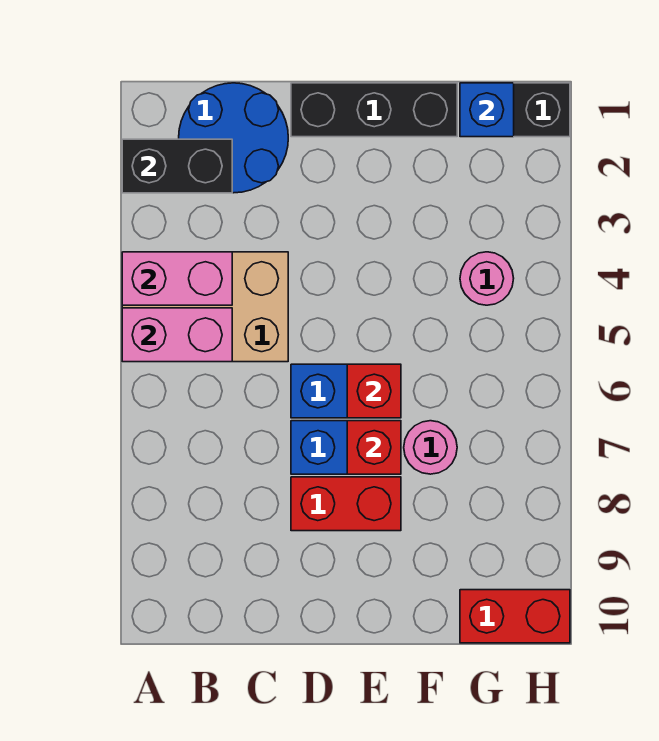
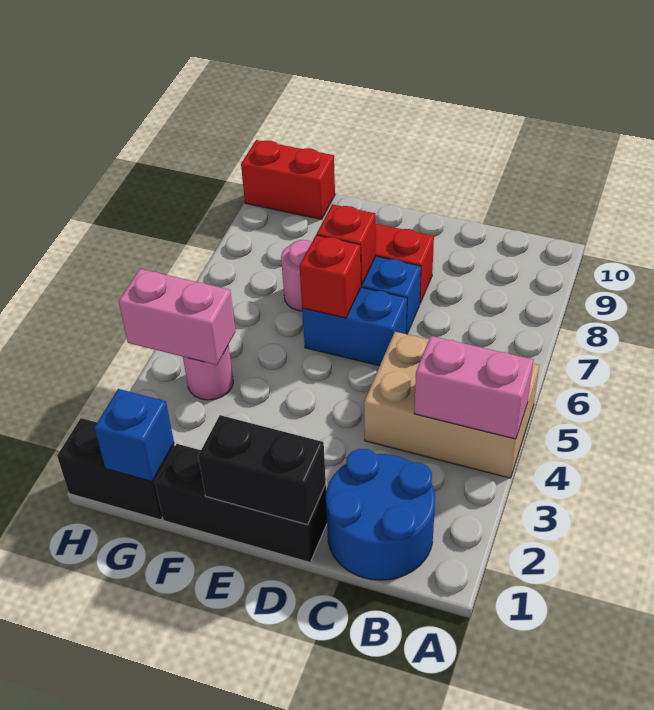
black 1x2 brick [122,139,232,193] -> black 1x2 brick moved to [198,415,326,525]
pink 1x2 brick [122,308,232,362] -> pink 1x2 brick moved to [119,269,236,365]

